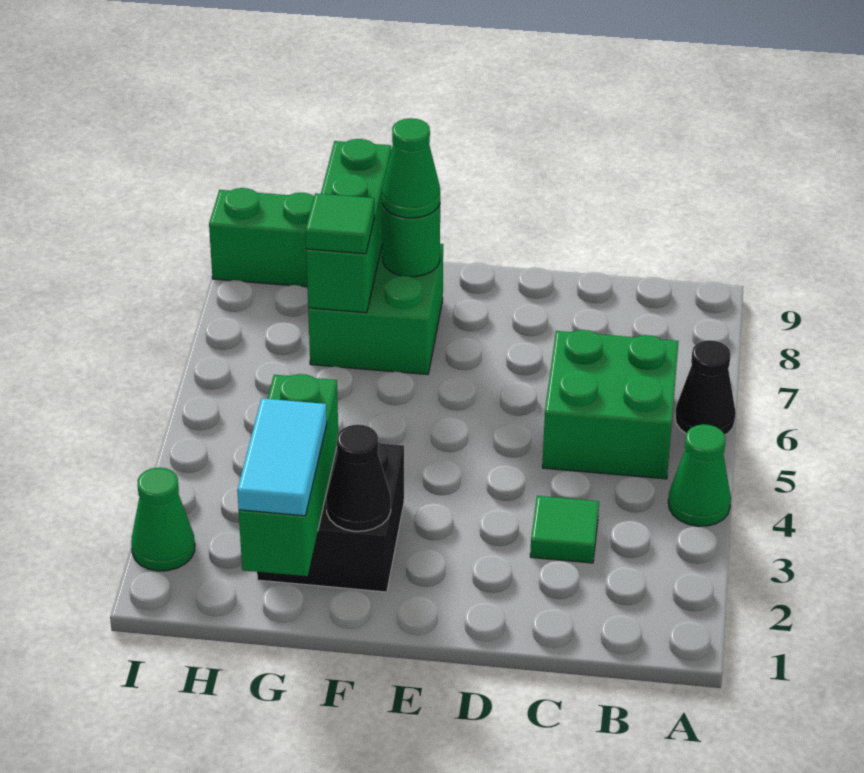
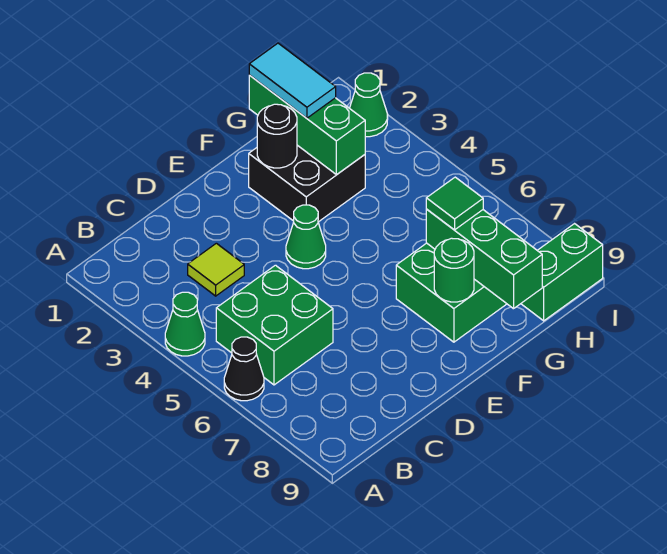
green 1x1 tile [530,496,599,563] -> lime 1x1 tile [188,243,244,296]
black 1x1 cone [326,425,391,531] -> black 1x1 round brick [257,104,297,168]
green 1x1 cone [382,118,440,218] -> green 1x1 cone moved to [286,205,326,269]

